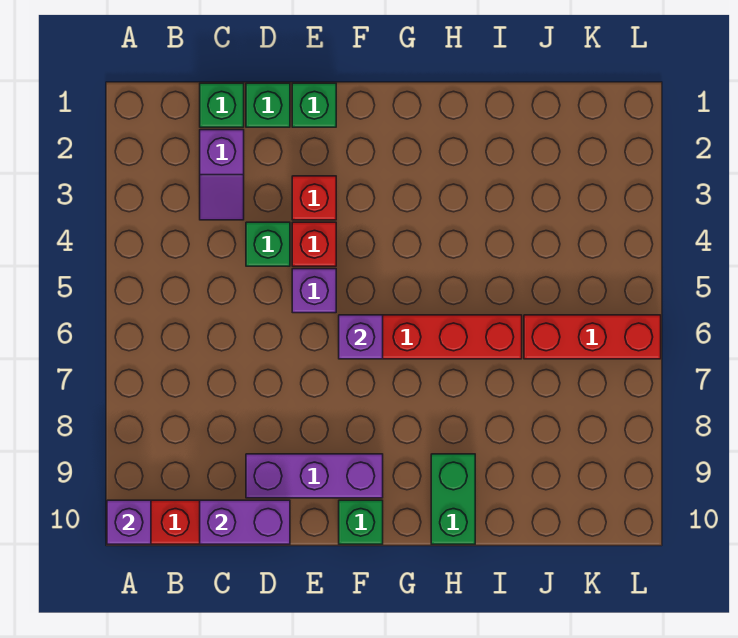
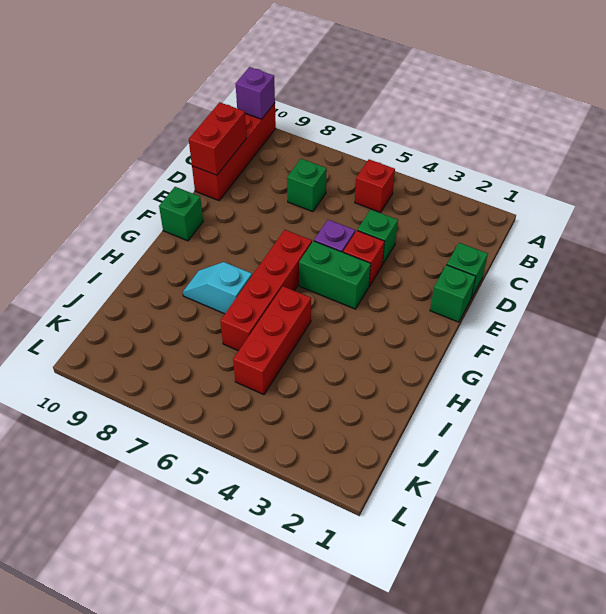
green 1x1 brick [200,83,244,127] -> green 1x1 brick moved to [287,159,327,212]
purple 1x2 slope [200,130,244,220] -> none
purple 1x2 brick [200,500,290,544] -> red 1x2 brick [189,102,246,175]
purple 1x3 brick [246,454,383,498] -> none
red 1x1 brick [292,176,336,220] -> red 1x1 brick moved to [355,159,395,212]
purple 1x1 brick [339,315,383,359] -> none
none -> cyan 1x2 slope [183,262,252,314]
green 1x2 brick [431,454,475,544] -> green 1x2 brick moved to [299,241,371,309]
red 1x3 brick [524,315,661,359] -> red 1x3 brick moved to [233,286,311,395]

